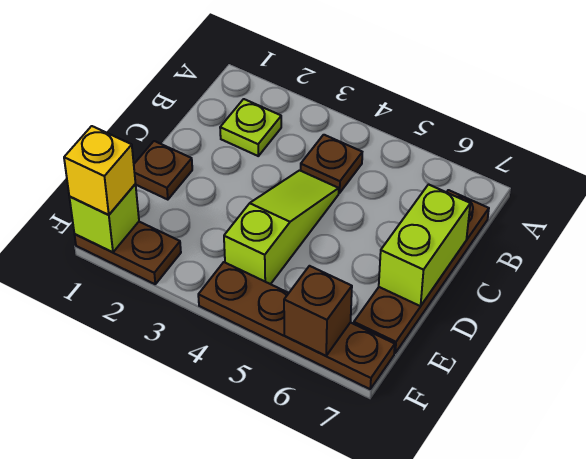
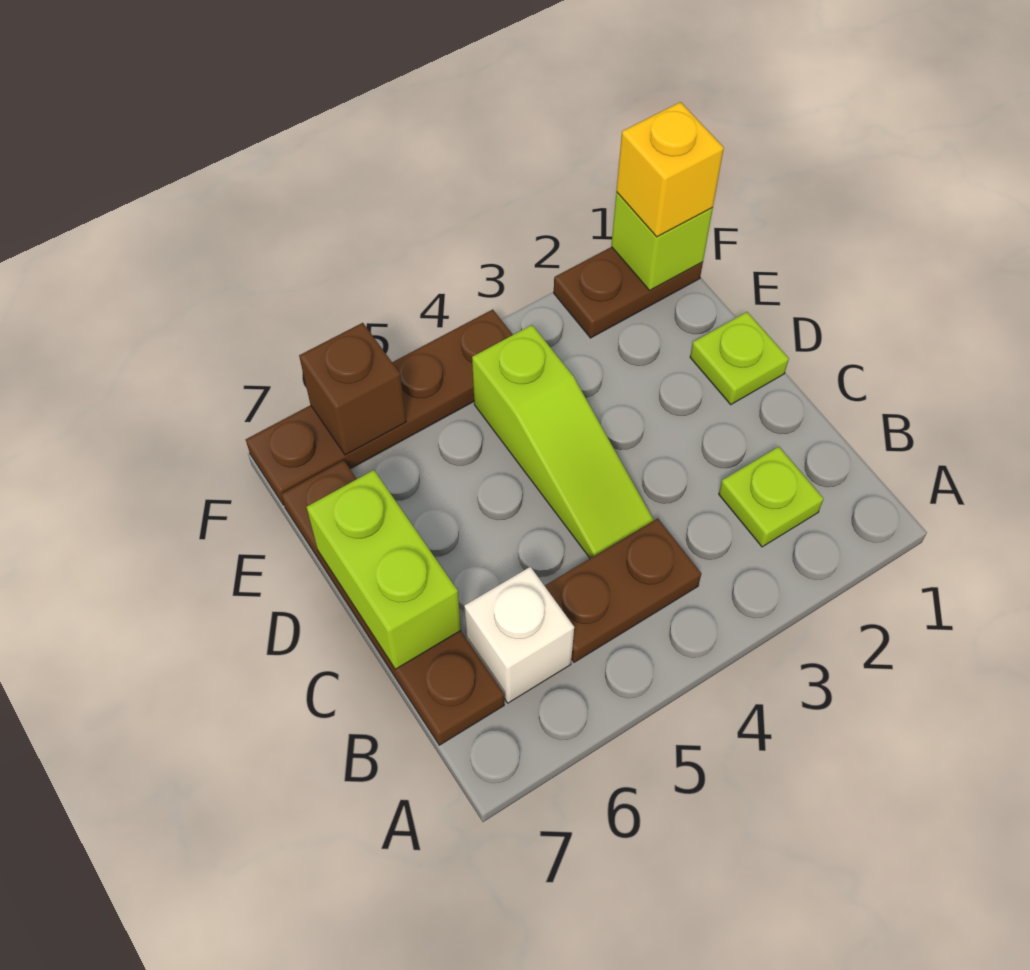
brown 1x1 plate [301,135,362,193] -> brown 1x2 plate [545,519,701,662]
none -> white 1x1 brick [464,567,574,703]
brown 1x1 plate [134,141,192,200] -> lime 1x1 plate [690,312,789,405]

